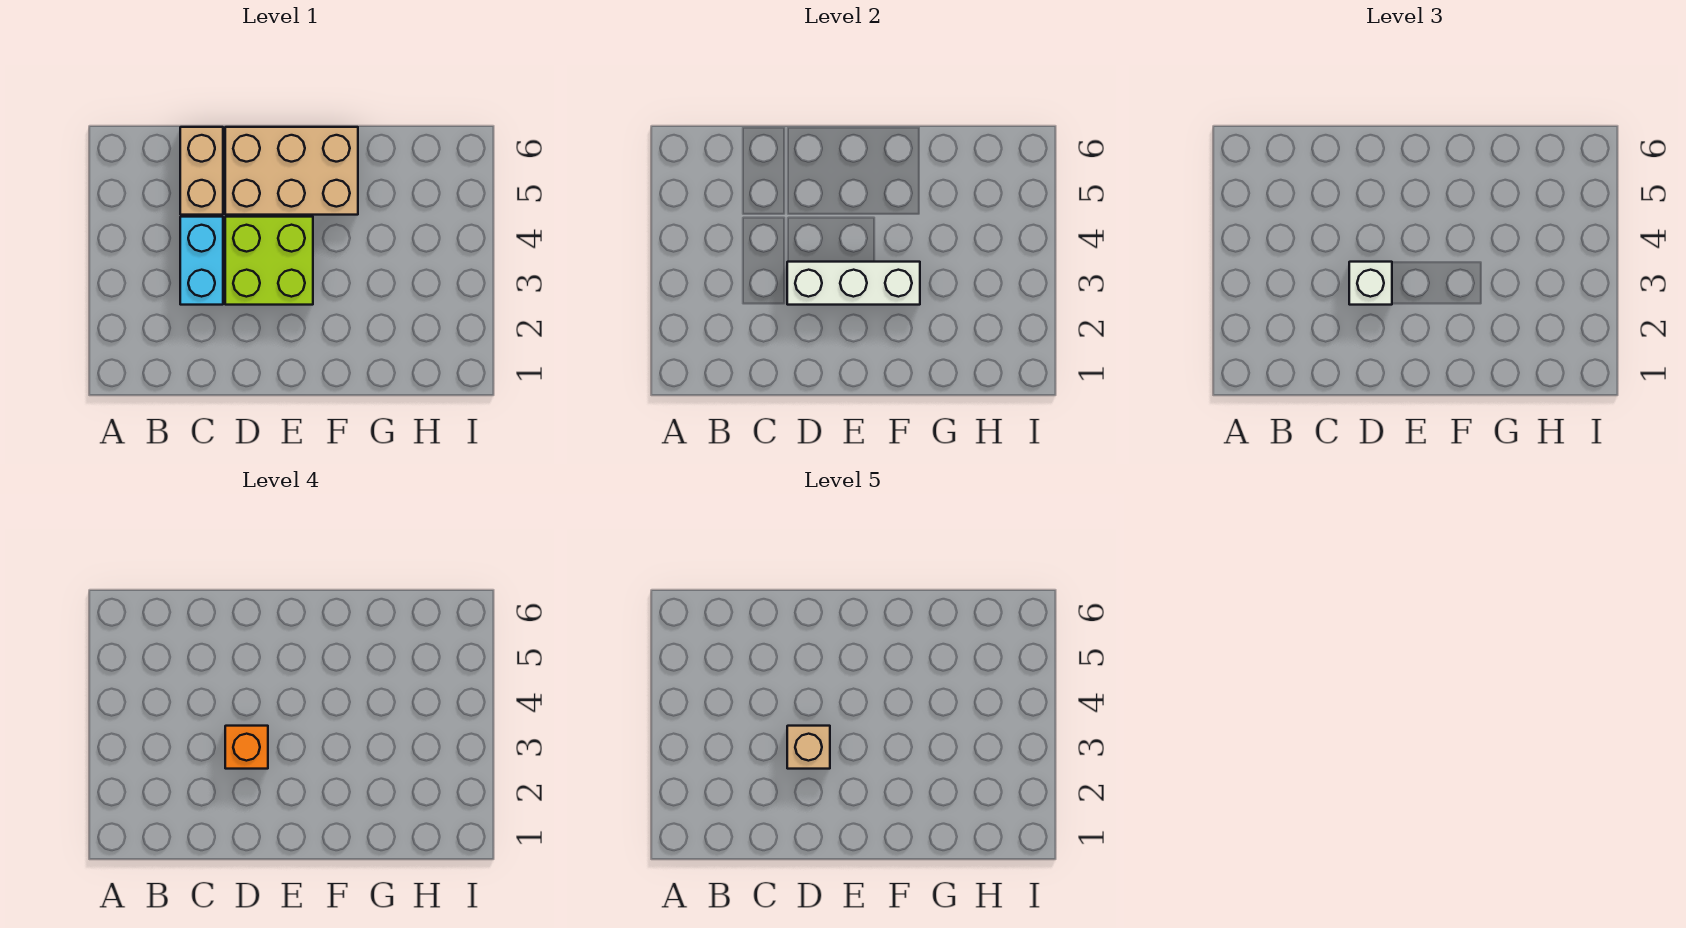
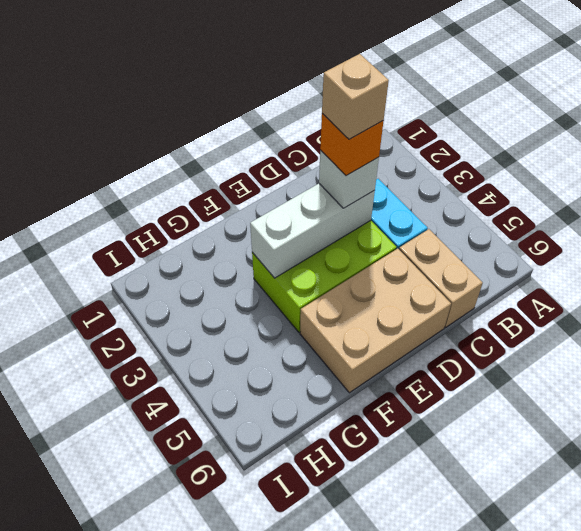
lime 2x2 brick [225,217,313,305] -> lime 2x3 brick [252,221,397,332]

